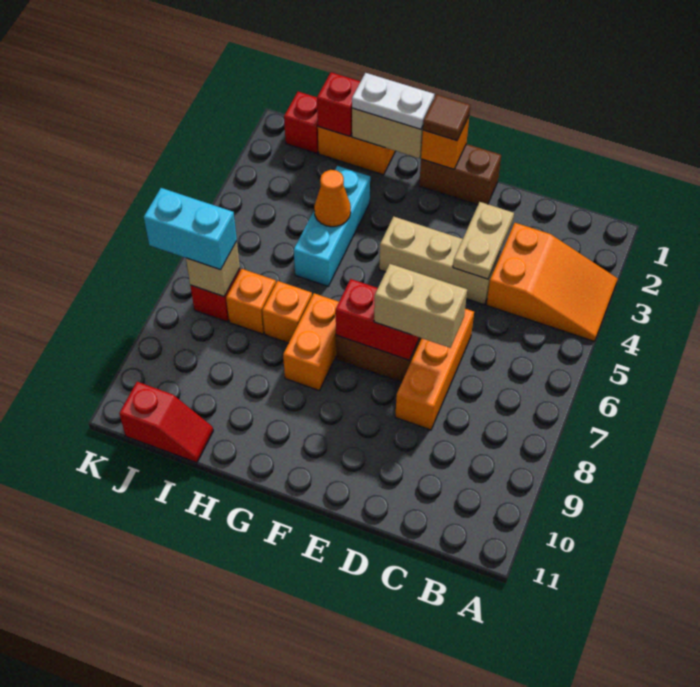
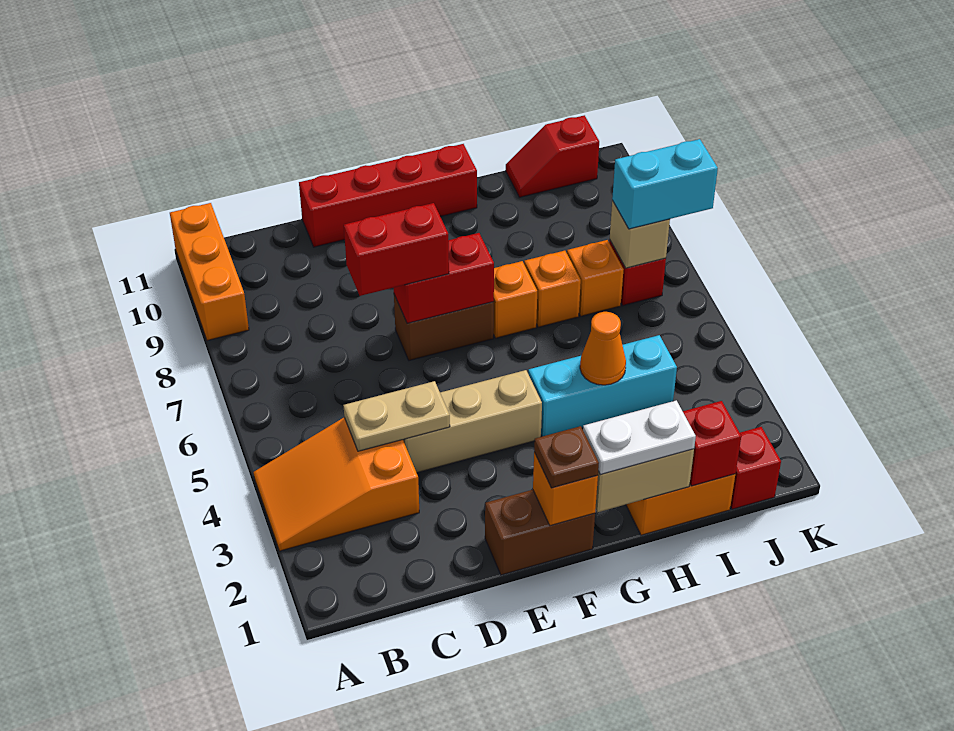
tan 1x2 plate [453,202,514,279] -> tan 1x2 plate turned to [343,381,450,451]
orange 1x3 brick [395,309,474,430] -> orange 1x3 brick moved to [170,203,249,341]
tan 1x2 brick [374,264,467,348] -> red 1x2 brick [344,203,449,296]
none -> red 1x4 brick [299,144,477,247]
brown 1x1 tile [423,94,470,141] -> brown 1x1 plate [534,426,599,488]
orange 1x2 brick [283,293,339,391] -> orange 1x1 brick [493,261,537,338]
cyan 1x3 brick [294,166,370,286] -> cyan 1x3 brick turned to [528,335,677,436]

